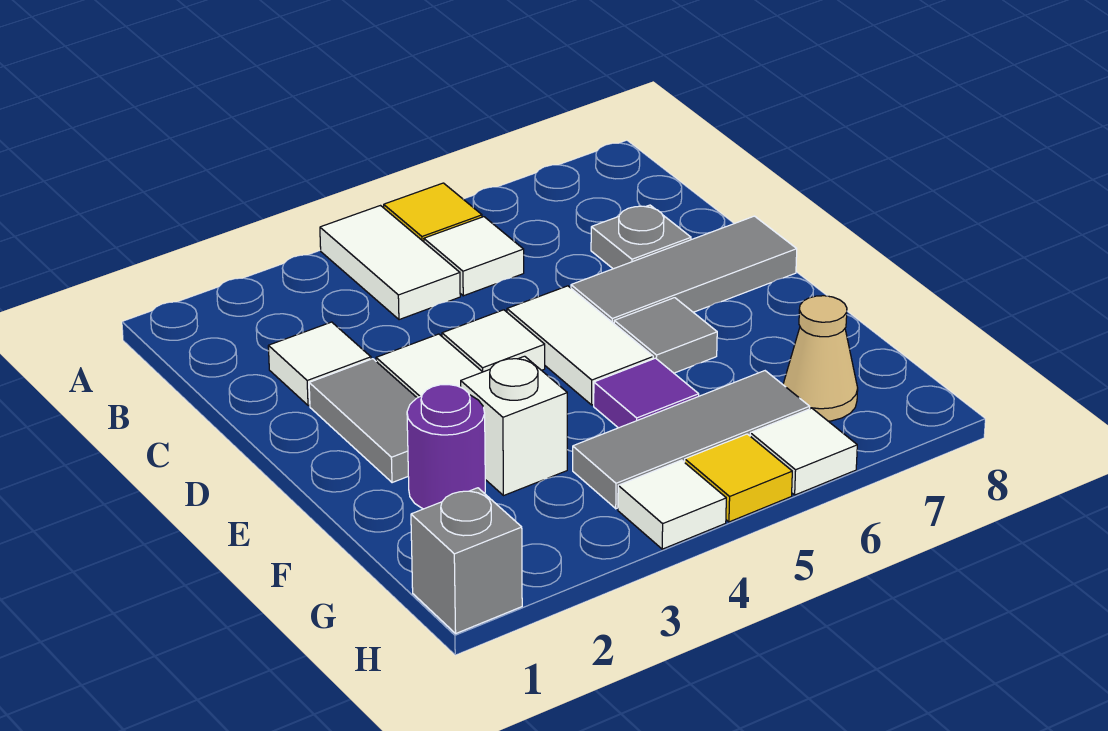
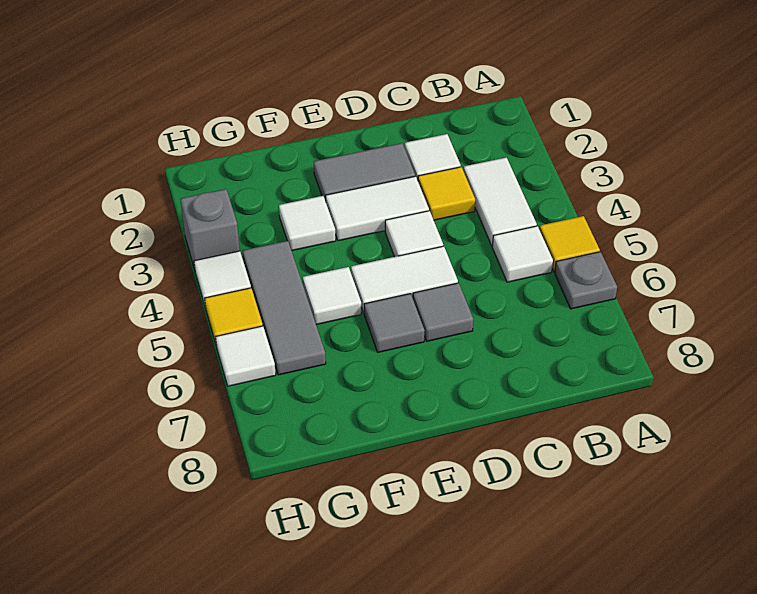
white 1x2 tile [320,206,460,320] -> white 1x2 tile turned to [463,157,537,246]
none -> yellow 1x1 tile [418,167,475,220]
grey 1x1 plate [591,205,691,269] -> grey 1x1 plate moved to [555,252,617,309]
grey 1x3 tile [571,216,797,323] -> grey 1x1 tile [413,283,473,341]
purple 1x1 round brick [407,385,485,509] -> none
white 1x1 brick [461,356,567,495] -> white 1x1 tile [279,196,336,251]
purple 1x1 tile [594,358,699,428] -> white 1x1 tile [303,267,361,325]
tan 1x1 cone [783,296,858,421] -> none
grey 1x1 brick [411,488,522,633] -> grey 1x1 brick moved to [180,189,240,269]

